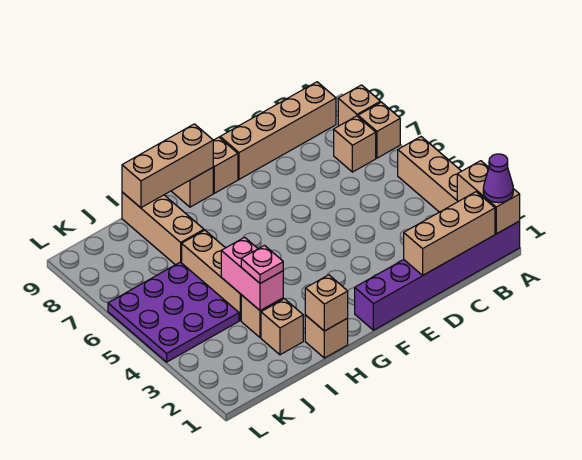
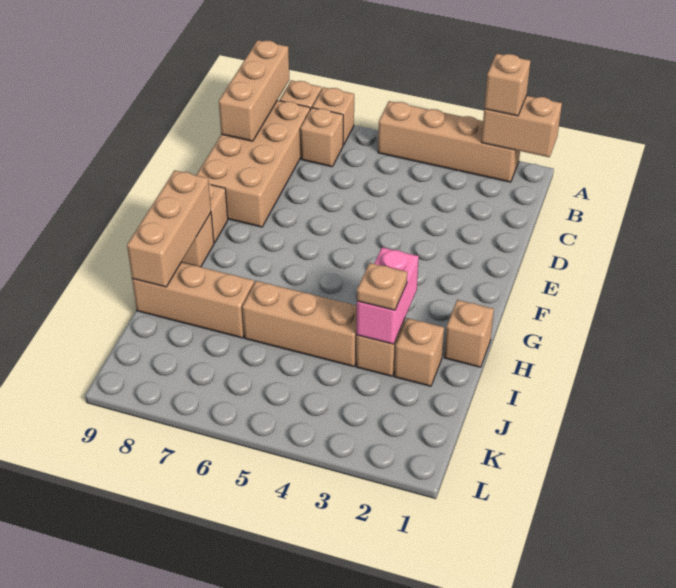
purple 1x6 brick [355,221,520,330] -> none
purple 1x1 cone [483,154,513,203] -> none
tan 1x3 brick [404,192,495,275] -> tan 1x3 brick moved to [219,40,289,141]
tan 1x4 brick [220,82,336,179] -> tan 2x4 brick [197,100,310,227]
tan 1x1 brick [305,275,348,331] -> tan 1x1 brick moved to [484,54,531,116]
pink 1x2 brick [221,237,283,311] -> pink 1x2 brick turned to [357,247,419,344]
pink 1x1 plate [241,245,283,283] -> tan 1x1 plate [357,263,407,310]
purple 3x3 plate [108,262,239,362] -> none

